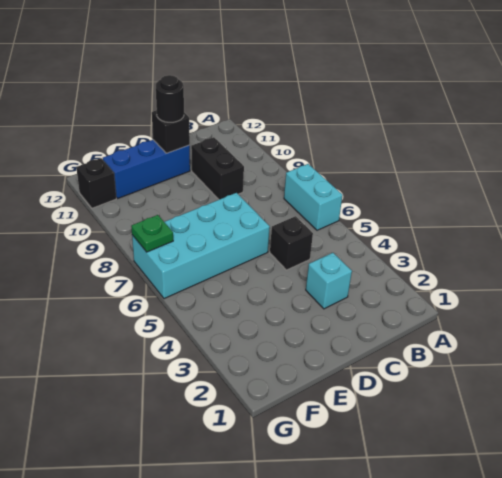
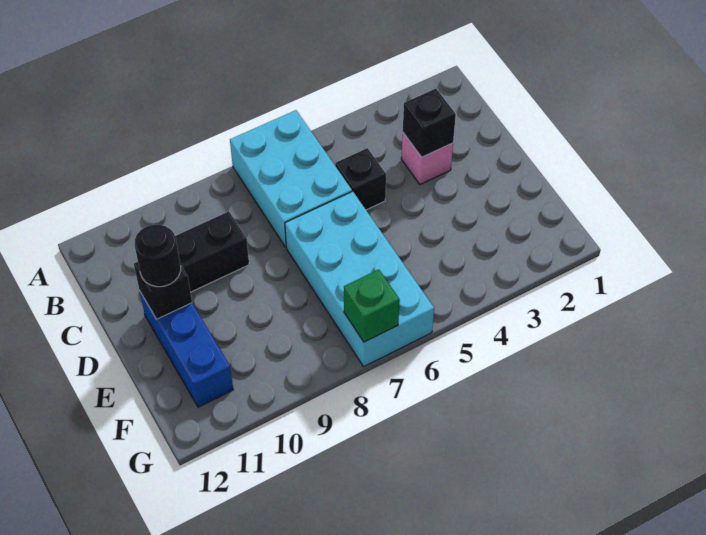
cyan 1x2 brick [284,164,343,230] -> cyan 2x3 brick [230,110,352,247]
cyan 1x1 brick [306,253,352,309] -> pink 1x1 brick [401,133,453,184]
green 1x1 plate [131,215,173,252] -> green 1x1 brick [344,269,400,342]
black 1x1 brick [76,158,116,208] -> black 1x1 brick moved to [403,89,456,157]

